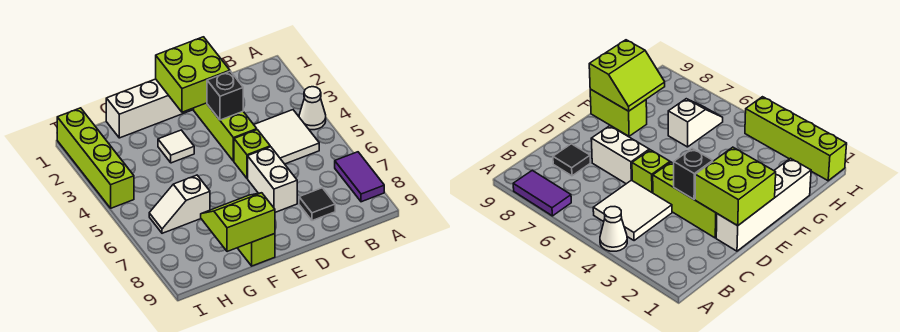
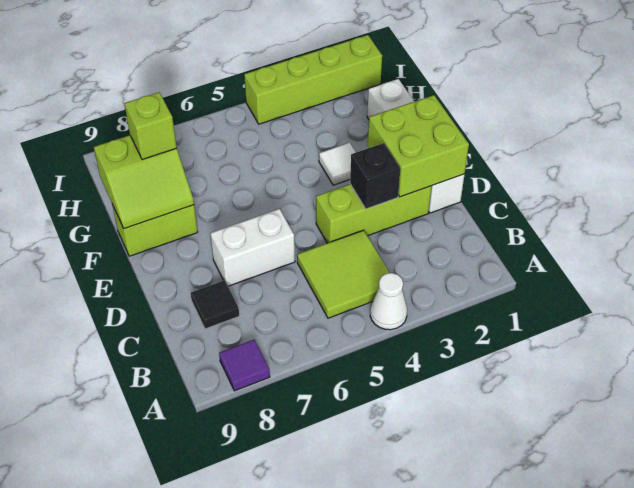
purple 1x2 tile [335,152,384,202] -> purple 1x1 tile [219,340,270,391]
white 2x2 tile [254,110,319,164] -> lime 2x2 tile [297,230,390,318]
lime 1x1 brick [234,130,270,178] -> lime 1x1 brick moved to [124,92,177,160]
lime 2x2 slope [201,193,275,252] -> lime 2x2 slope turned to [94,135,194,229]
white 1x2 slope [149,175,210,233] -> none

